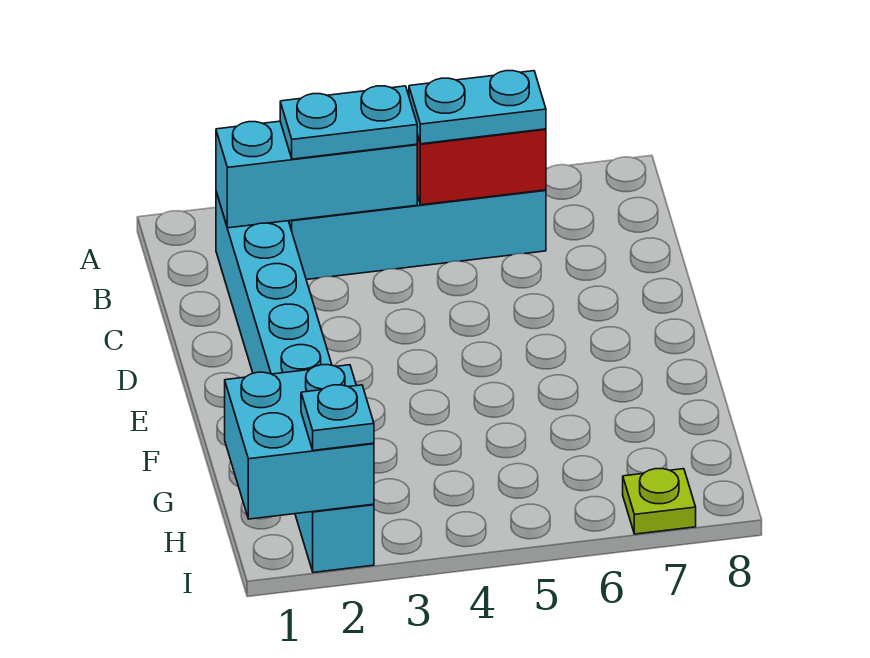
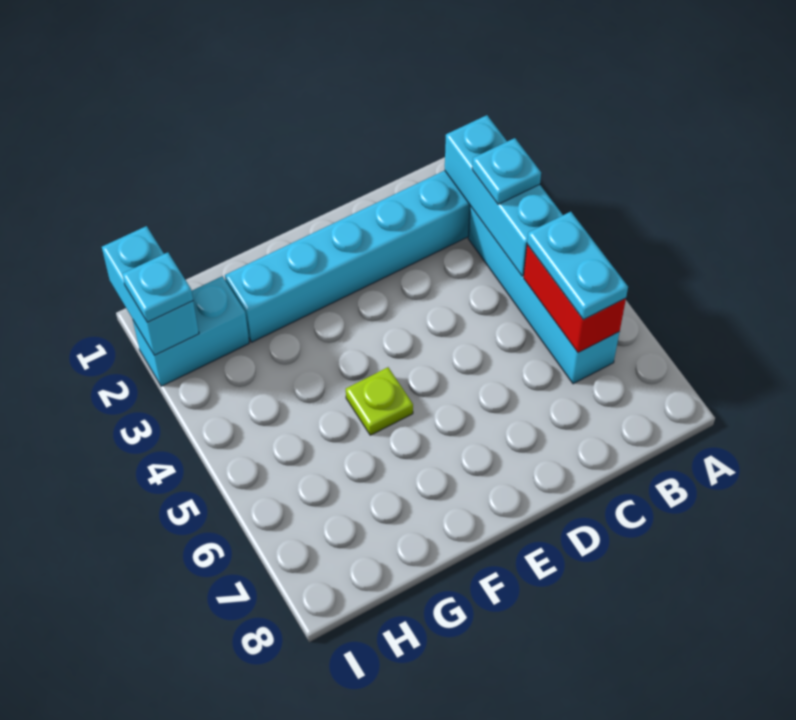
cyan 1x2 plate [280,86,417,159] -> cyan 1x1 plate [472,138,541,204]
cyan 2x2 brick [225,365,374,519] -> cyan 1x2 brick [102,226,199,355]
lime 1x1 plate [623,469,696,534] -> lime 1x1 plate moved to [346,367,413,435]

